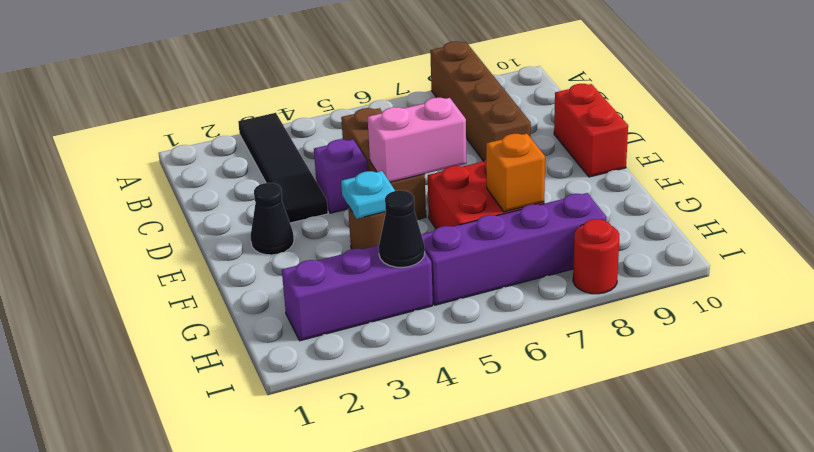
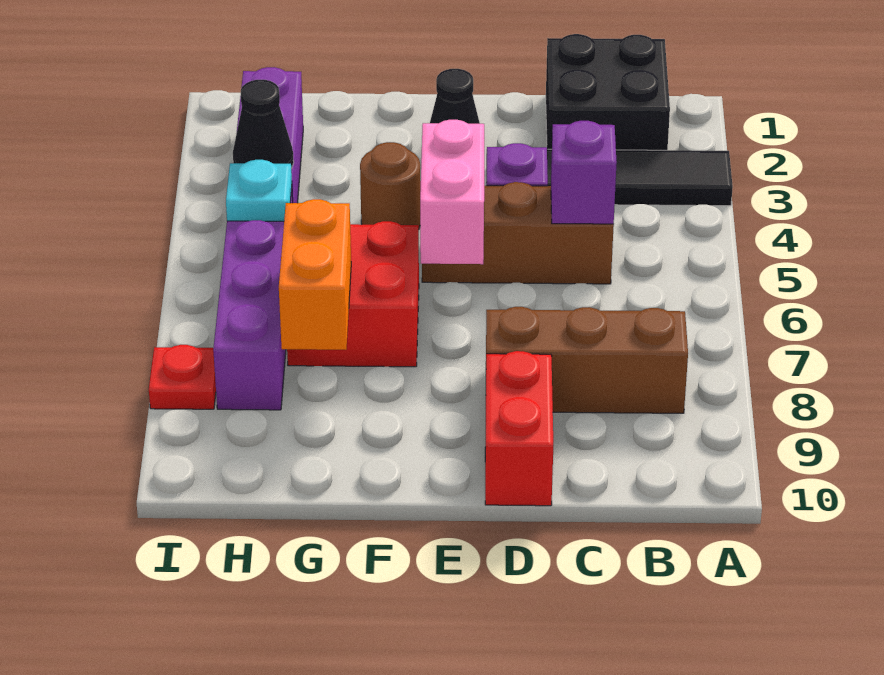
brown 1x4 brick [430,41,531,161] -> brown 1x3 brick [486,307,688,413]
none -> black 2x2 brick [546,34,670,150]
none -> purple 1x1 brick [551,121,617,224]
red 1x2 brick [554,84,628,177] -> red 1x2 brick turned to [485,351,553,506]
cyan 1x1 plate [341,171,395,219] -> cyan 1x1 plate moved to [226,160,292,221]
orange 1x1 brick [486,134,545,212] -> orange 1x2 brick [279,199,351,350]
red 1x1 round brick [573,219,620,294] -> red 1x1 plate [149,345,216,409]

